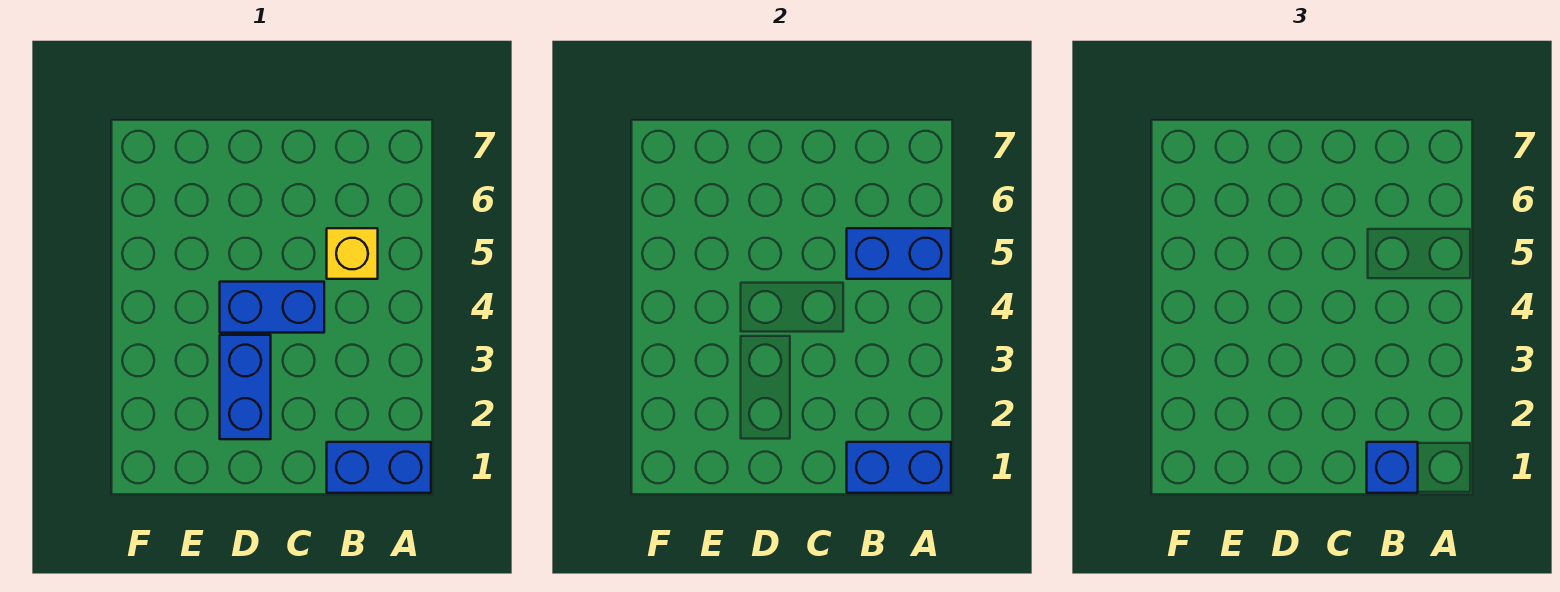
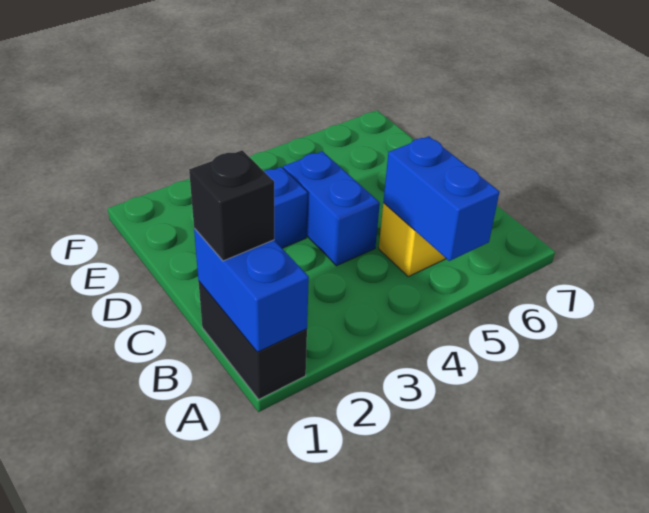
blue 1x2 brick [327,442,431,493] -> black 1x2 brick [198,281,307,400]
blue 1x1 brick [1367,442,1418,493] -> black 1x1 brick [189,150,274,261]

